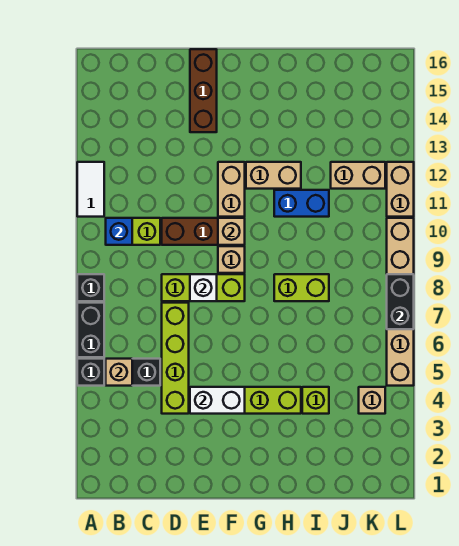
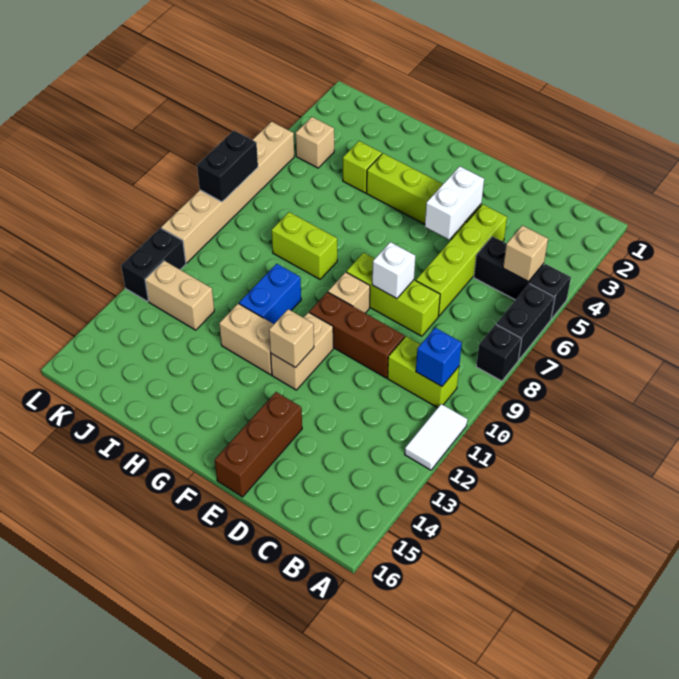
white 1x2 brick [190,387,245,414] -> white 1x2 brick turned to [425,166,484,239]
tan 1x1 brick [218,218,245,245] -> tan 1x1 brick moved to [269,309,314,367]
blue 1x2 brick [274,190,329,217] -> blue 1x2 brick turned to [239,264,301,324]
tan 1x2 brick [387,162,414,217] -> black 1x2 brick [121,228,186,301]

